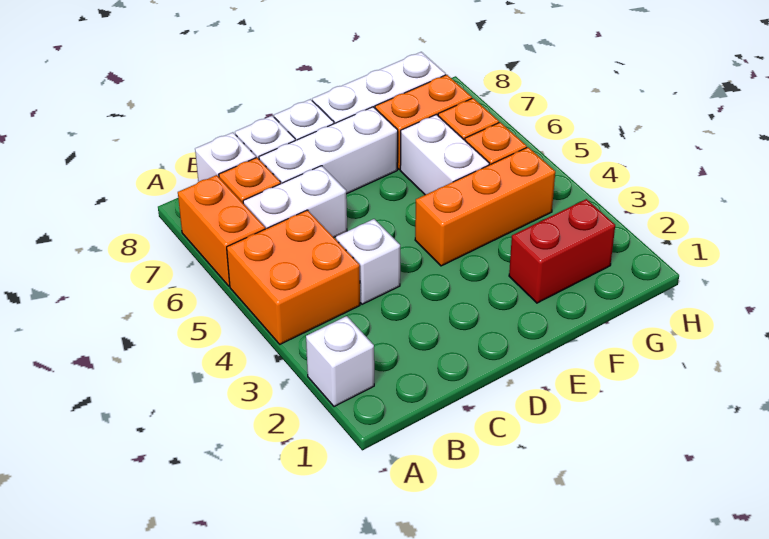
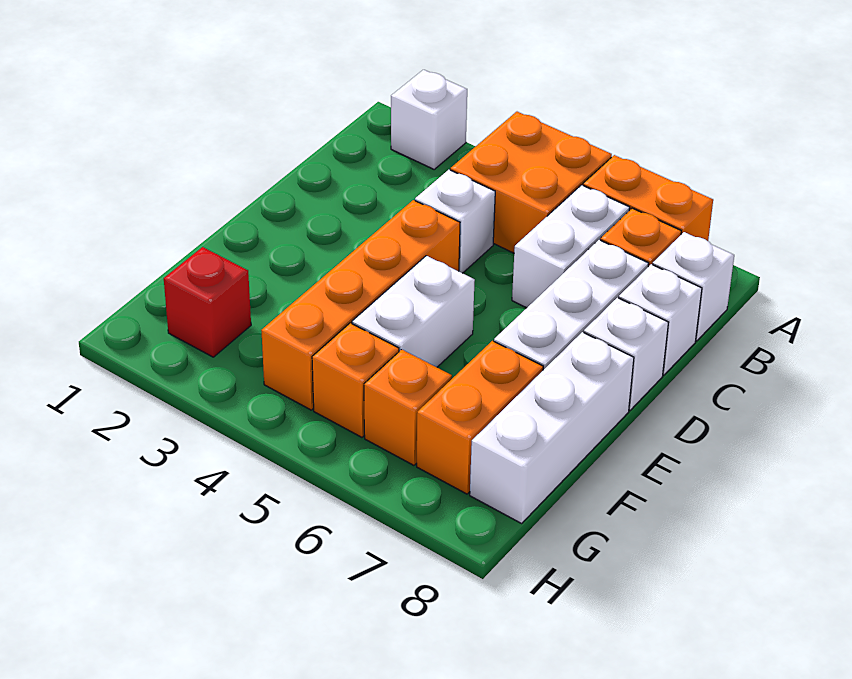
orange 1x3 brick [415,147,555,266] -> orange 1x4 brick [261,200,460,410]
red 1x2 brick [509,199,615,303] -> red 1x1 brick [164,247,251,357]
white 1x2 brick [400,114,489,195] -> white 1x2 brick turned to [352,256,475,367]

